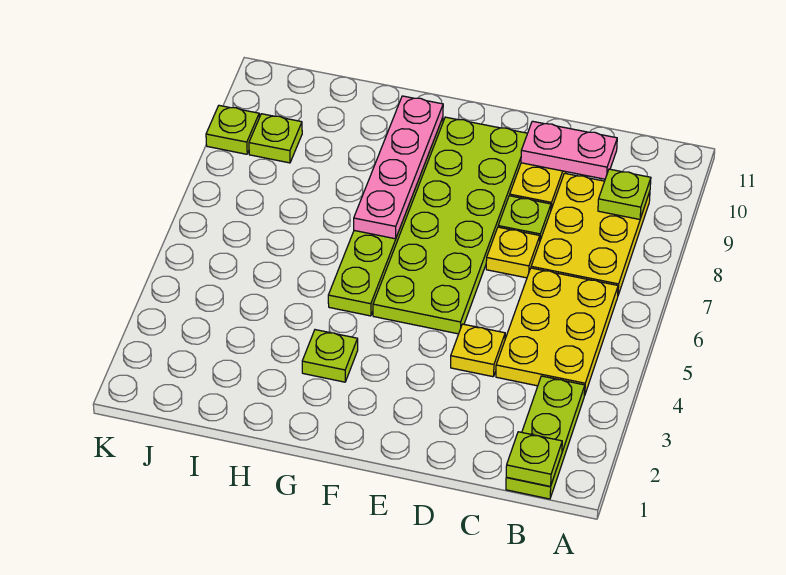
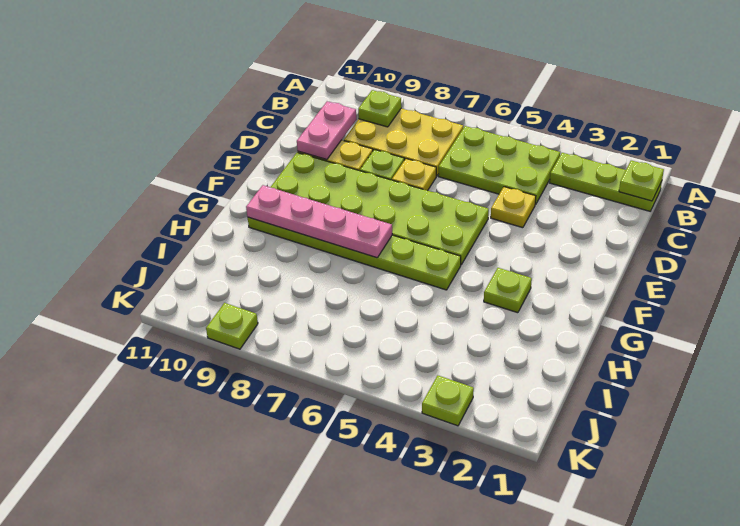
yellow 2x3 plate [496,268,618,395] -> lime 2x3 plate [438,126,560,204]
lime 1x1 plate [249,114,302,163] -> lime 1x1 plate moved to [422,376,474,426]

